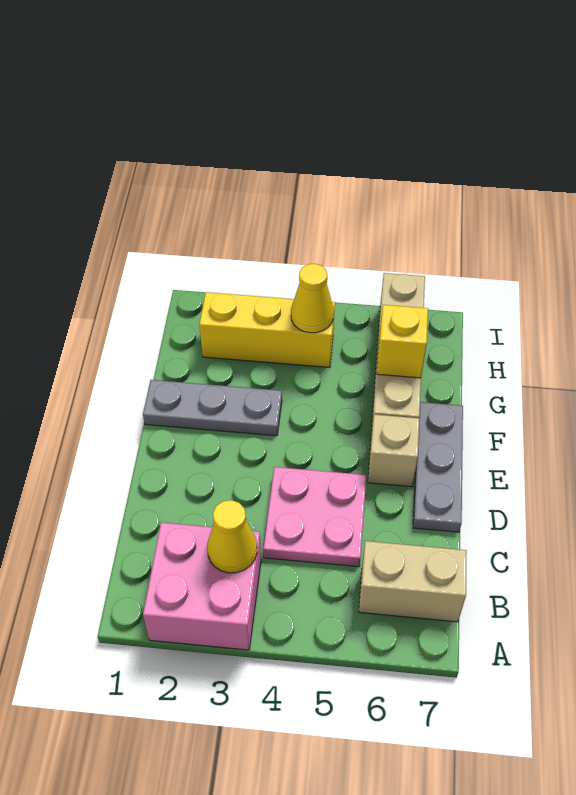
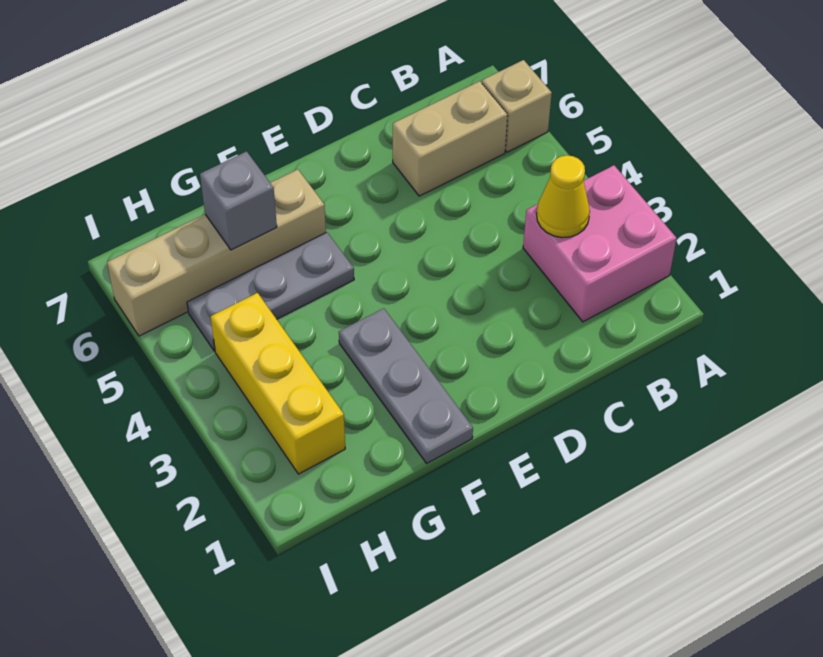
tan 1x2 brick [359,541,467,622] -> tan 1x2 brick turned to [393,81,508,196]
pink 2x2 plate [263,467,366,567] -> none
grey 1x3 plate [413,402,463,532] -> grey 1x3 plate moved to [187,232,354,351]
tan 1x1 brick [368,415,419,487] -> tan 1x1 brick moved to [482,60,552,152]
yellow 1x1 brick [377,305,428,378] -> grey 1x1 brick [200,151,277,250]
yellow 1x1 cone [291,264,334,333] -> none

